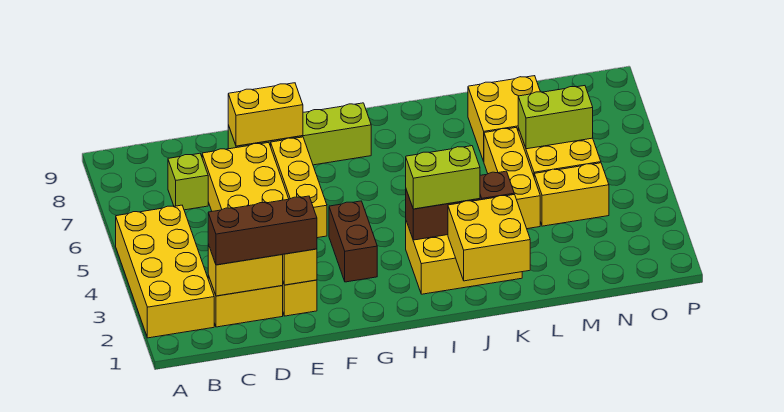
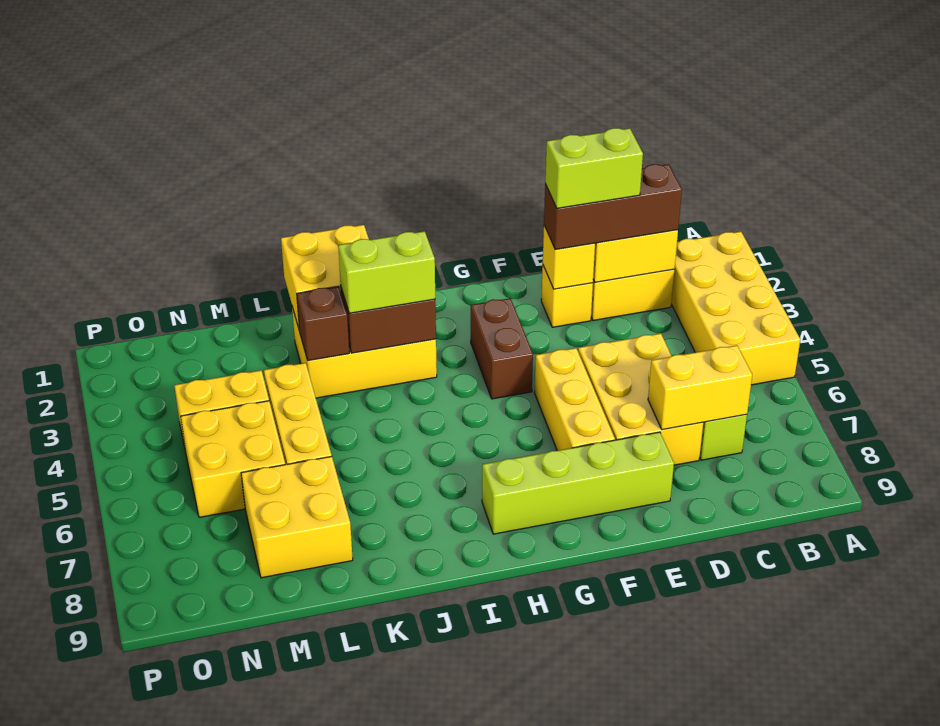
yellow 1x2 brick [228,83,303,146] -> yellow 1x2 brick moved to [648,345,752,430]
lime 1x2 brick [518,86,593,149] -> lime 1x2 brick moved to [545,128,643,208]

